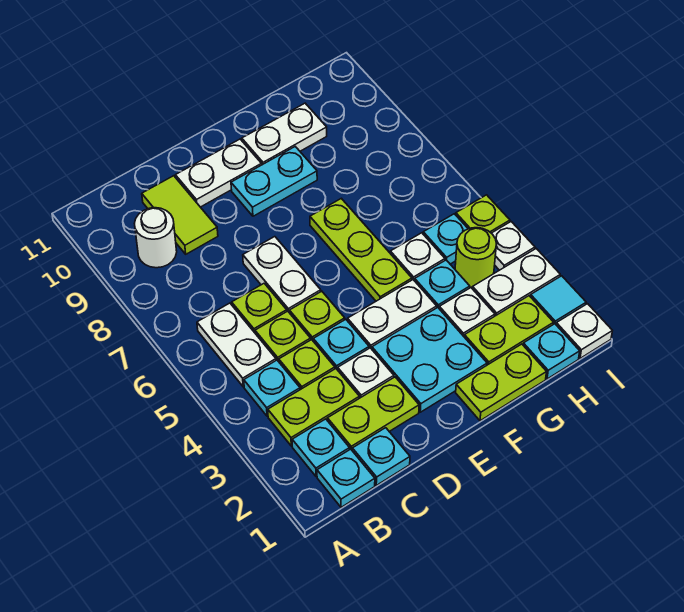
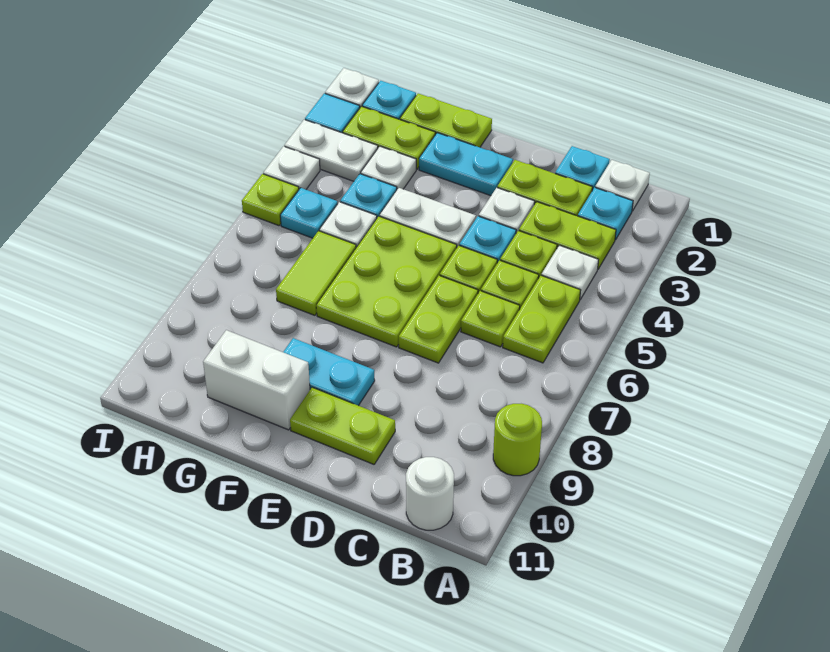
cyan 1x1 plate [317,449,375,507] -> white 1x1 plate [595,160,650,211]
cyan 1x1 plate [244,360,300,416] -> white 1x1 plate [541,245,598,299]
white 1x2 plate [197,303,276,387] -> lime 1x2 plate [503,276,581,363]
white 1x1 round brick [135,208,177,268] -> white 1x1 round brick moved to [406,457,454,530]
lime 1x2 tile [142,176,218,254] -> lime 1x2 tile moved to [276,231,356,315]
white 1x2 plate [243,237,321,313] -> lime 1x2 plate [399,275,478,363]
white 1x2 plate [175,139,262,207] -> lime 1x2 plate [290,387,395,464]
cyan 2x2 plate [372,308,487,412] -> cyan 1x2 plate [419,133,513,196]
lime 1x3 plate [310,198,412,301] -> lime 2x3 plate [316,216,457,347]
white 1x2 plate [242,103,327,165] -> white 1x2 brick [203,330,310,430]
lime 1x1 round brick [455,228,496,287] -> lime 1x1 round brick moved to [493,404,542,476]

